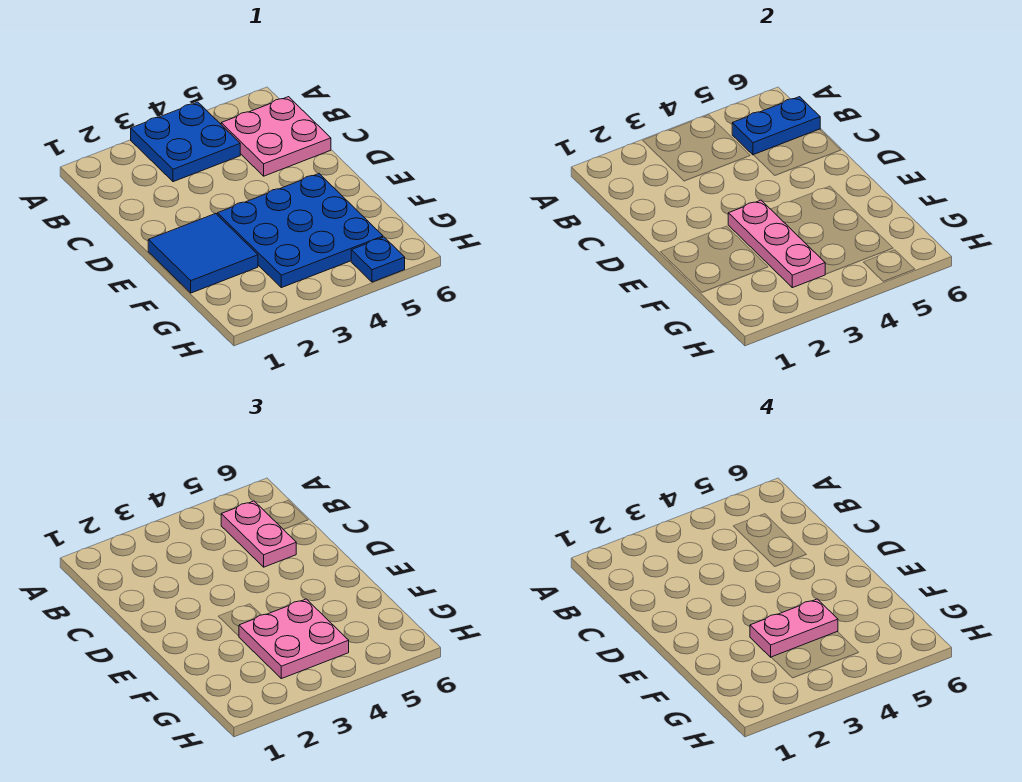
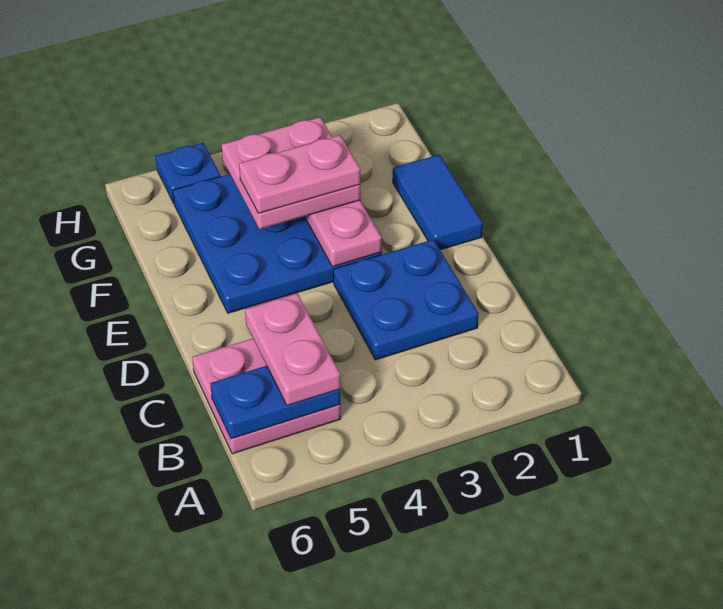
blue 2x2 plate [131,102,240,182] -> blue 2x2 plate moved to [333,239,479,360]
blue 2x2 tile [148,214,258,293] -> blue 1x2 tile [393,155,483,250]

